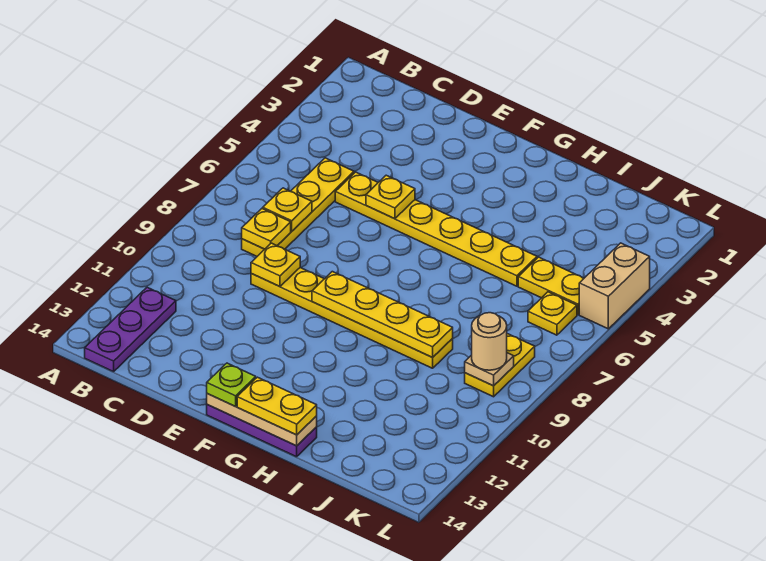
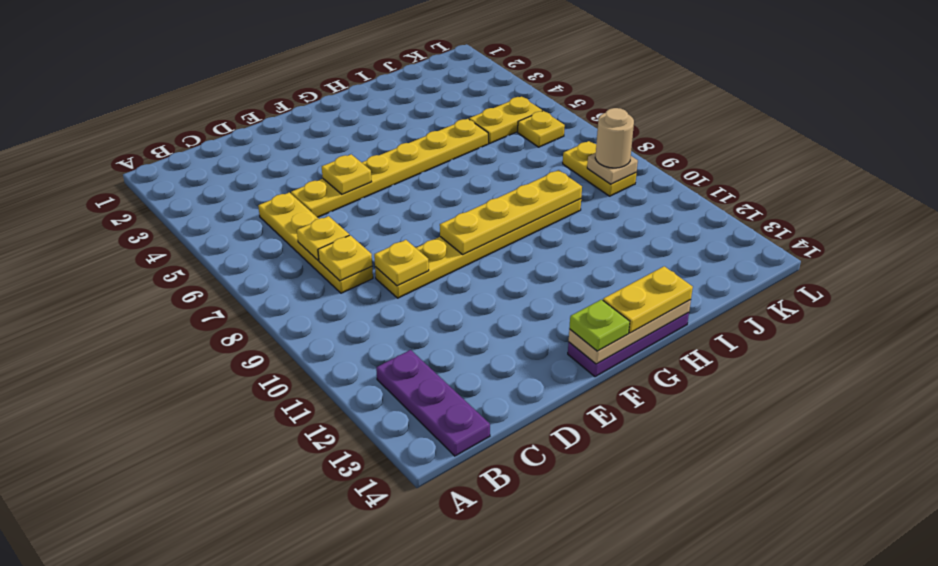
tan 1x2 brick [579,243,650,329] -> none

